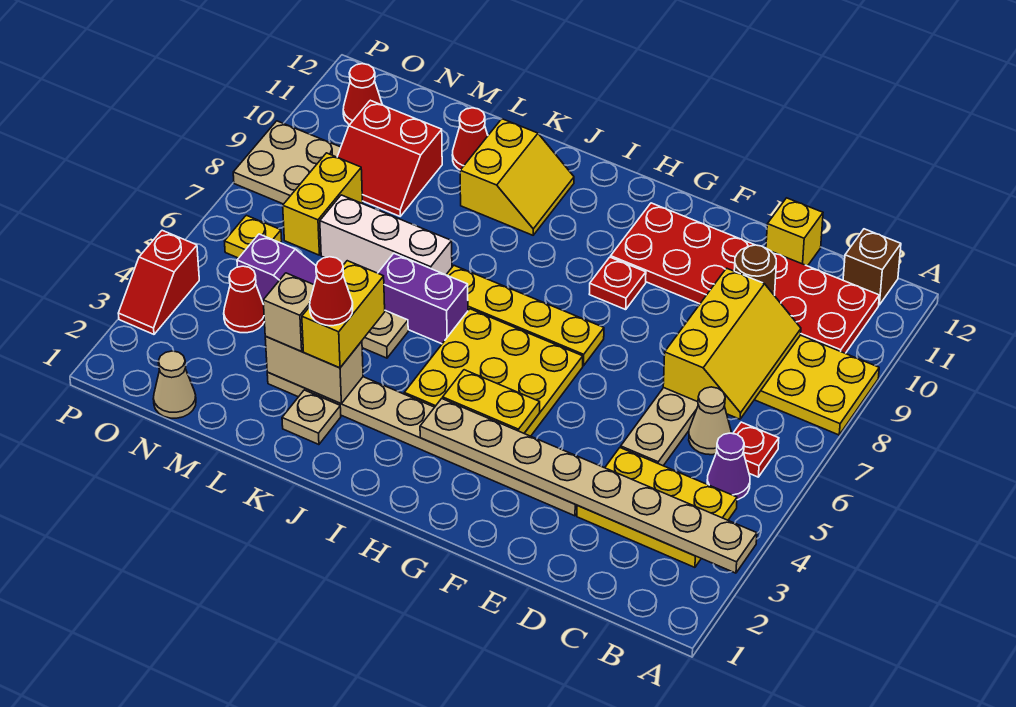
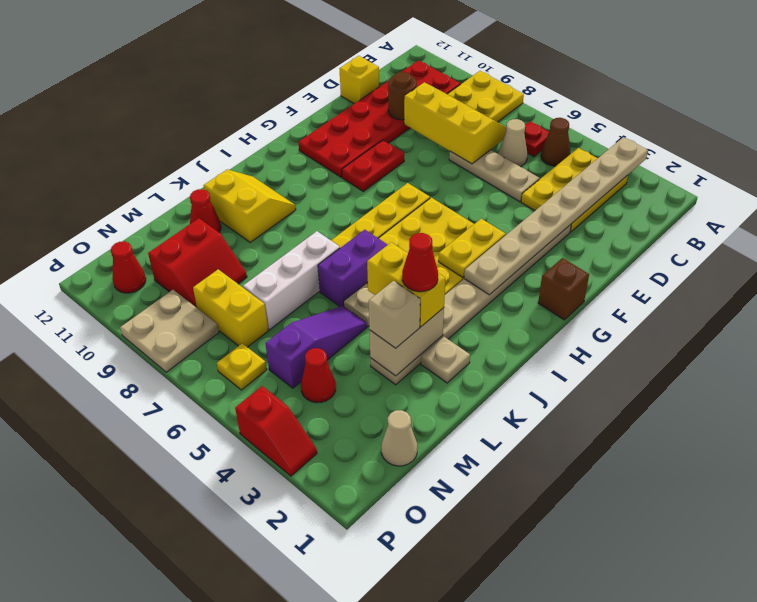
purple 1x1 cone [707,433,750,500] -> brown 1x1 cone [541,118,571,166]
brown 1x1 brick [843,229,901,305] -> brown 1x1 brick moved to [538,258,589,320]
red 1x1 plate [589,257,646,310] -> red 1x2 plate [342,140,404,191]

